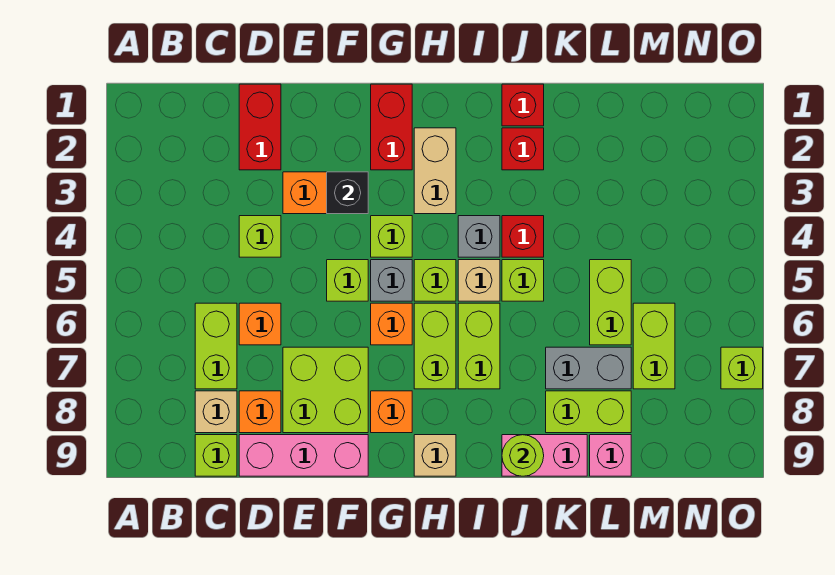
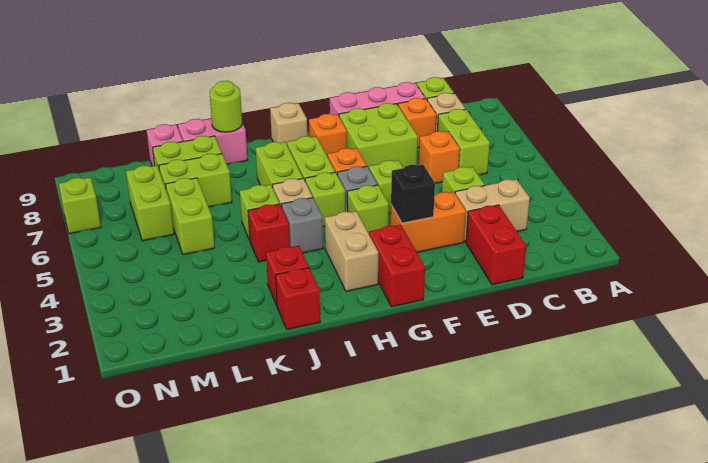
none -> tan 1x2 brick [455,179,530,242]
grey 1x2 brick [546,347,631,389] -> lime 1x2 brick [159,154,232,207]

